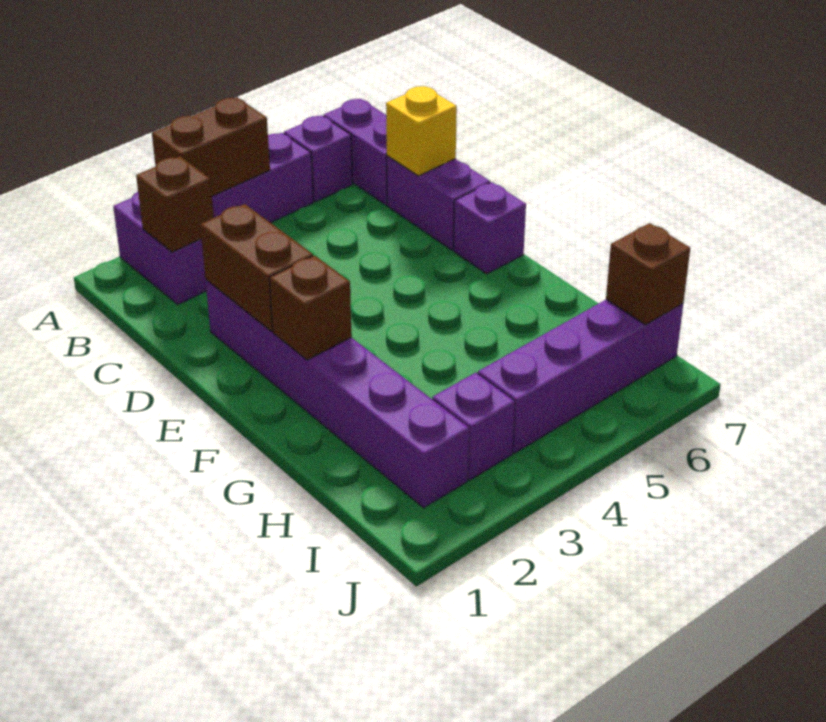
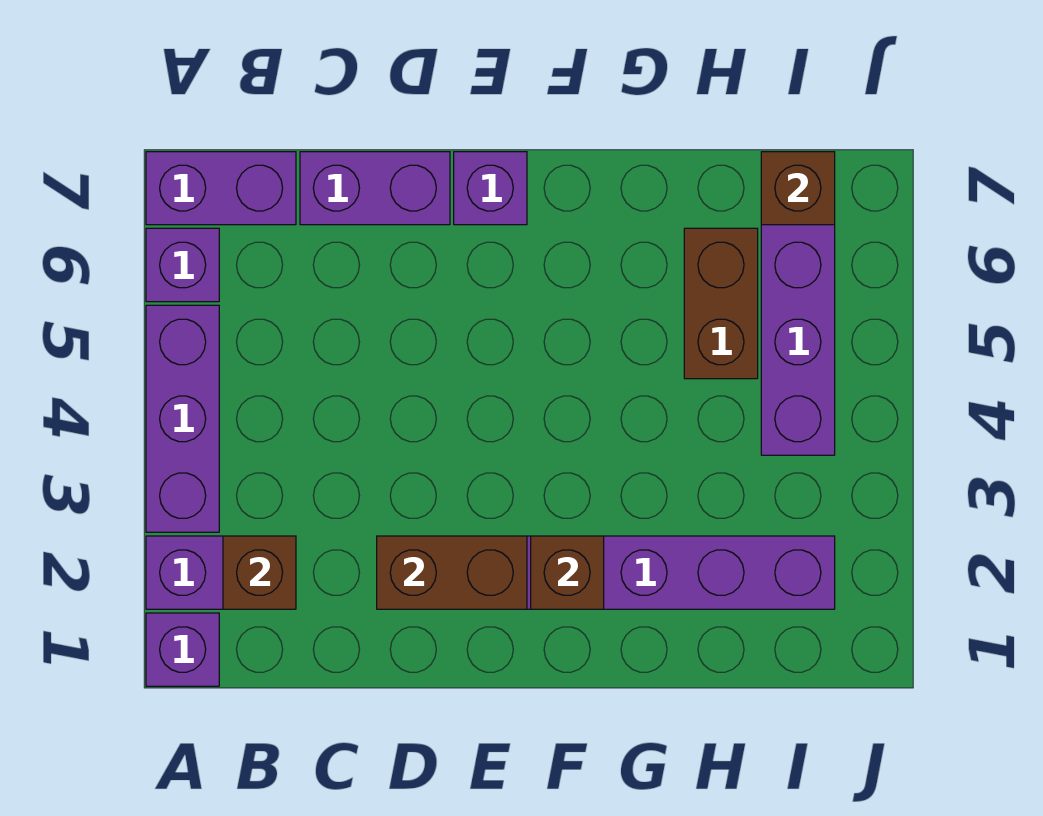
brown 1x2 brick [152,97,270,196] -> brown 1x2 brick moved to [684,228,758,379]
yellow 1x1 brick [386,86,457,176] -> none
purple 1x1 brick [432,373,515,480] -> purple 1x1 brick moved to [146,613,219,686]

